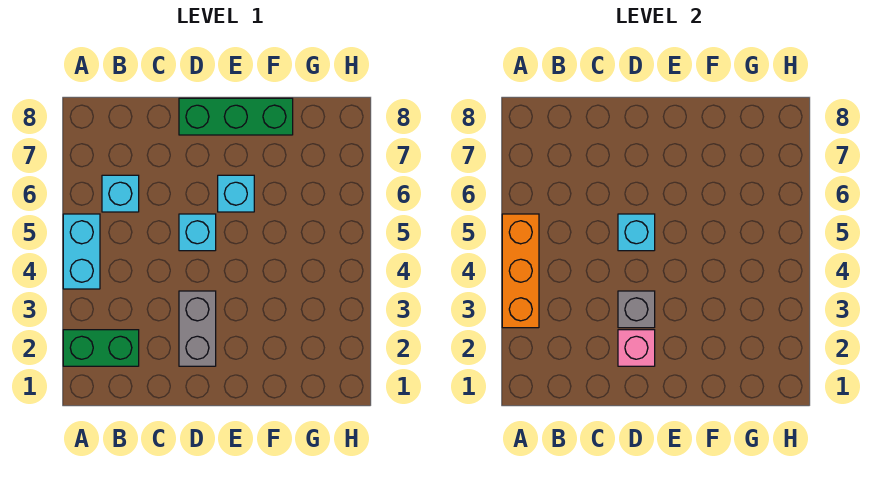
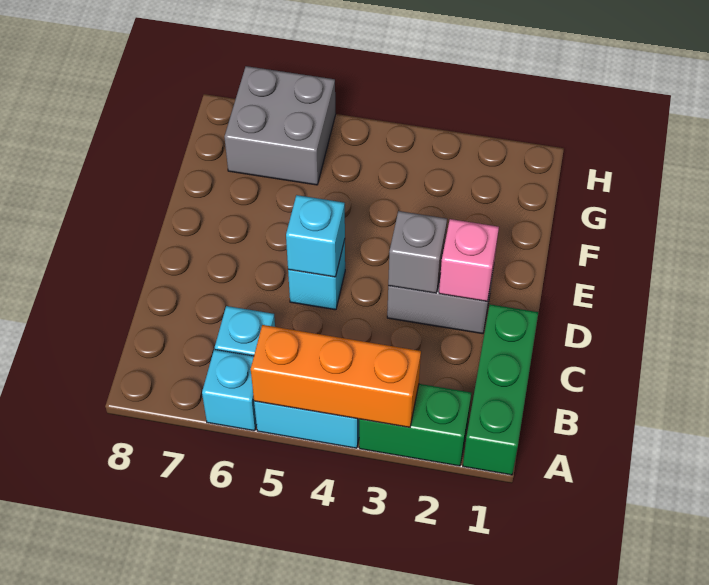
green 1x2 brick [63,330,139,366] -> green 1x2 brick turned to [359,384,471,466]
green 1x3 brick [179,98,293,135] -> green 1x3 brick moved to [463,304,538,475]
cyan 1x1 brick [218,175,254,212] -> cyan 1x1 brick moved to [202,350,257,431]
none -> grey 2x2 brick [225,66,336,185]

